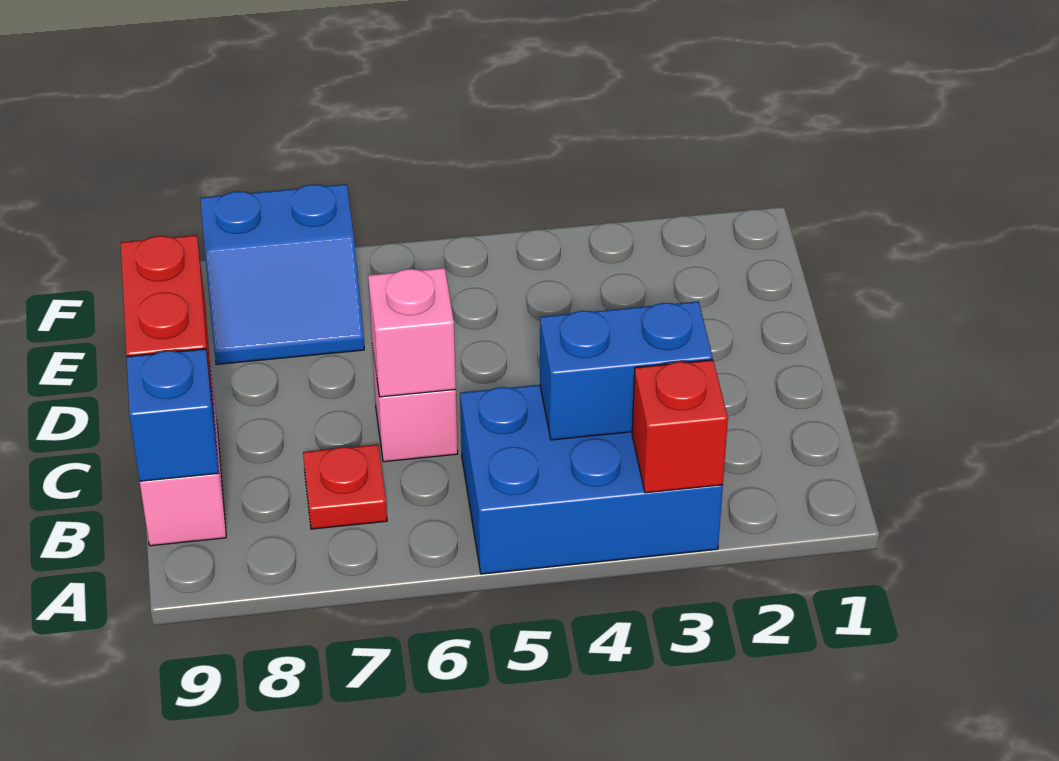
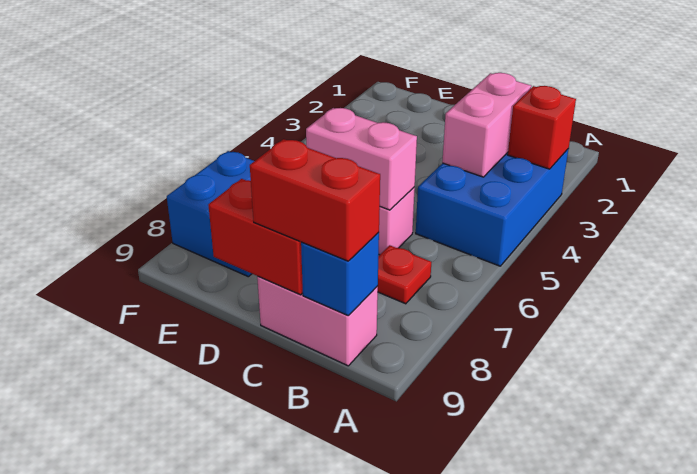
blue 1x2 brick [540,301,713,440] -> pink 1x2 brick [442,73,531,177]
none -> red 1x2 brick [250,139,380,261]
pink 1x1 brick [368,268,456,397] -> pink 1x2 brick [306,108,417,210]

